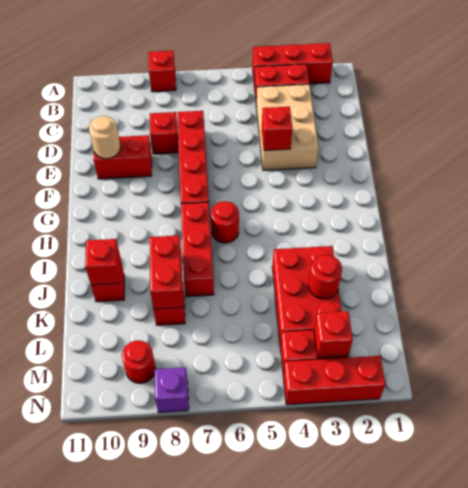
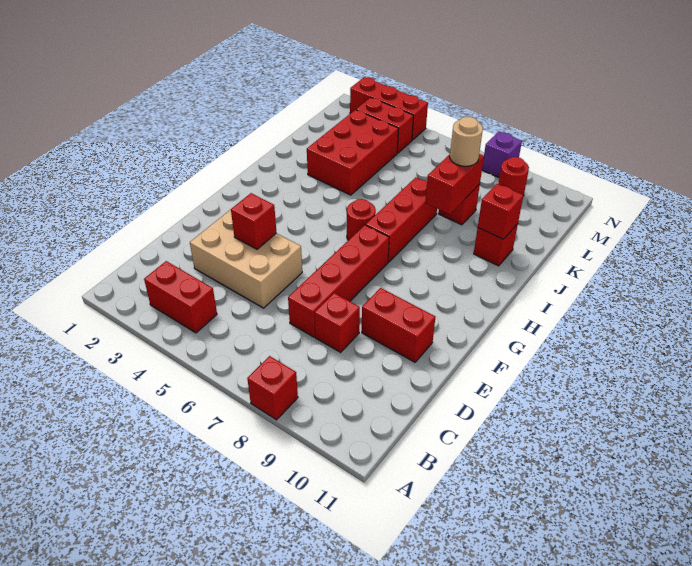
red 1x3 brick [253,43,333,86] -> none
tan 2x3 brick [257,84,319,170] -> tan 2x3 brick turned to [190,209,302,308]
tan 1x1 round brick [89,116,121,159] -> tan 1x1 round brick moved to [450,117,483,166]
red 1x1 round brick [309,255,342,299] -> none
red 1x1 brick [314,311,353,358] -> none

